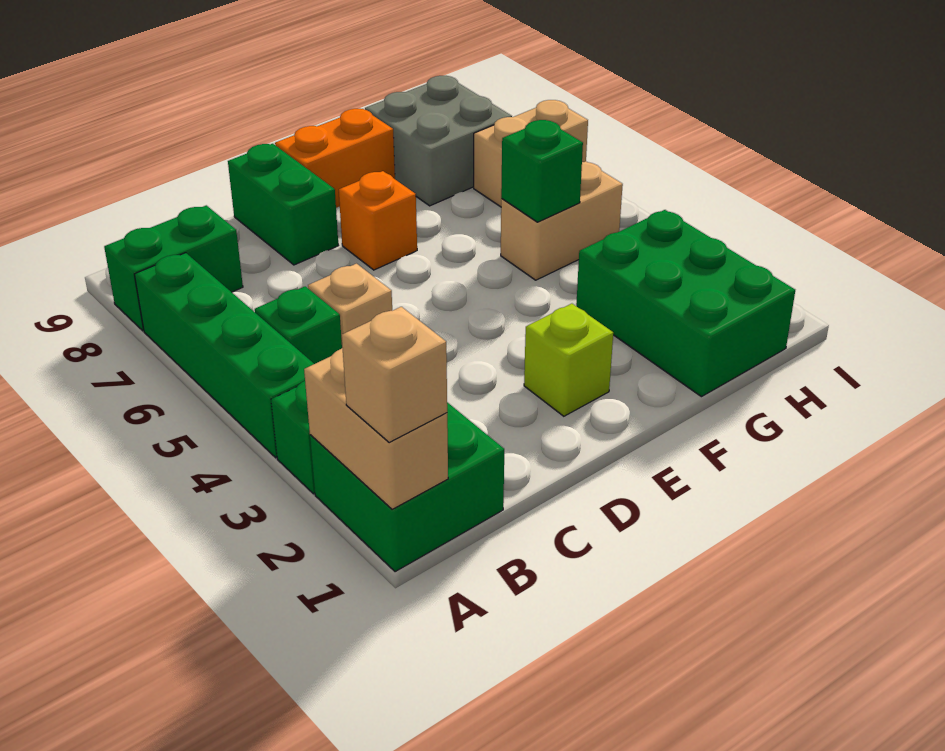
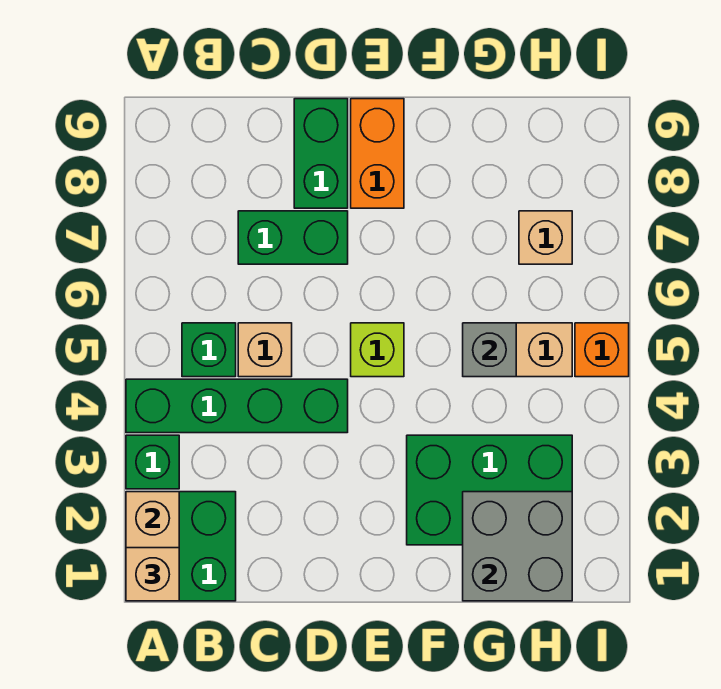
green 1x4 brick [134,253,314,458] -> green 1x4 brick turned to [126,379,348,433]
green 1x2 brick [104,205,243,331] -> green 1x2 brick moved to [238,211,348,264]
lime 1x1 brick [524,304,613,416] -> lime 1x1 brick moved to [351,323,404,377]
orange 1x1 brick [339,171,417,270] -> orange 1x1 brick moved to [575,323,629,377]
orange 1x2 brick [275,109,395,208] -> orange 1x2 brick turned to [351,99,404,208]
green 2x3 brick [576,210,795,397] -> green 2x3 brick turned to [407,435,572,545]
green 1x1 brick [501,120,583,222] -> grey 1x1 brick [463,323,516,377]
grey 2x2 brick [365,76,512,206] -> grey 2x2 brick moved to [463,492,572,601]
tan 1x2 brick [474,100,588,207] -> tan 1x1 brick [519,211,572,264]

